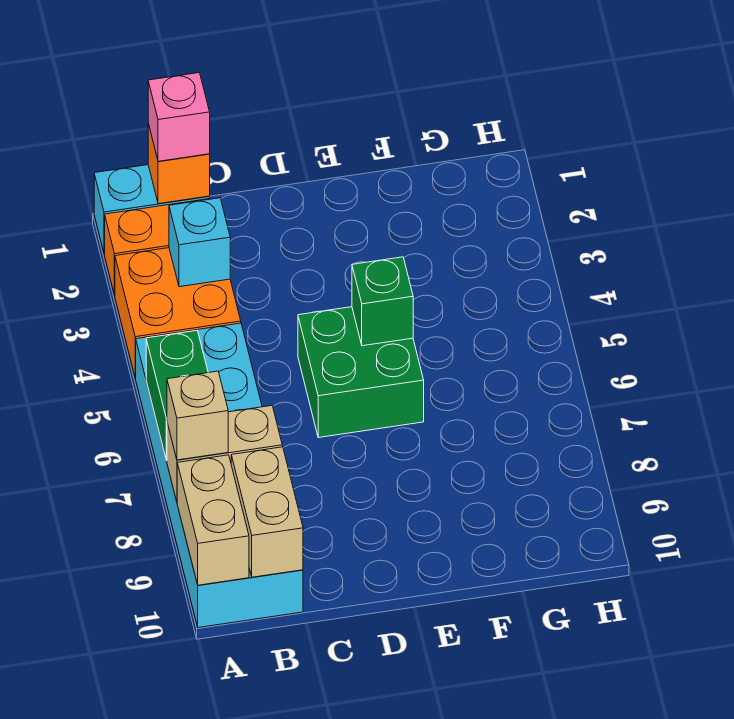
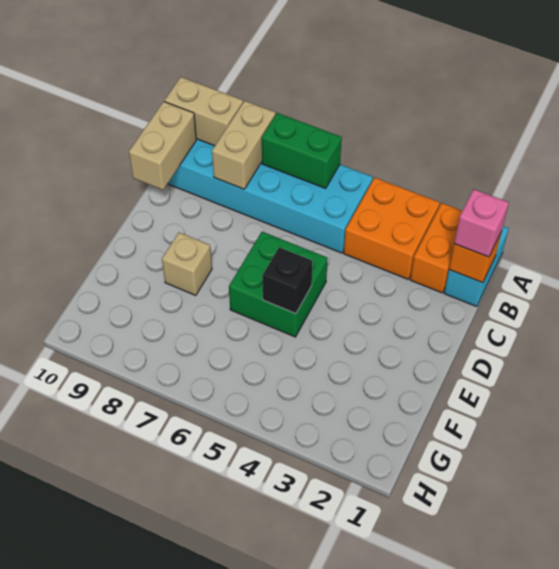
tan 1x1 brick [167,371,228,460] -> tan 1x1 brick moved to [162,232,212,296]
cyan 1x1 brick [169,198,230,287] -> none
tan 1x2 brick [231,447,303,577] -> tan 1x2 brick turned to [129,102,196,190]
green 1x1 brick [352,257,413,346] -> black 1x1 brick [262,247,313,314]

